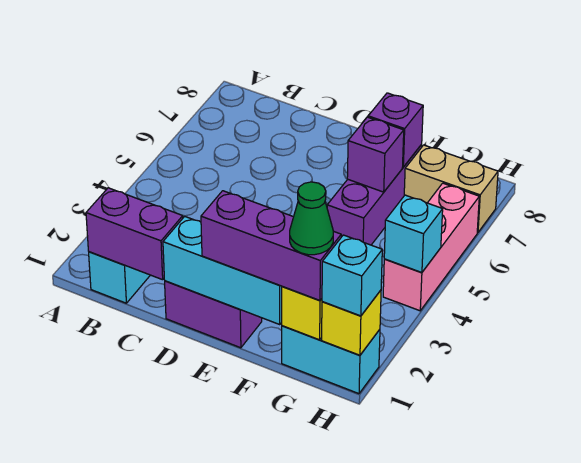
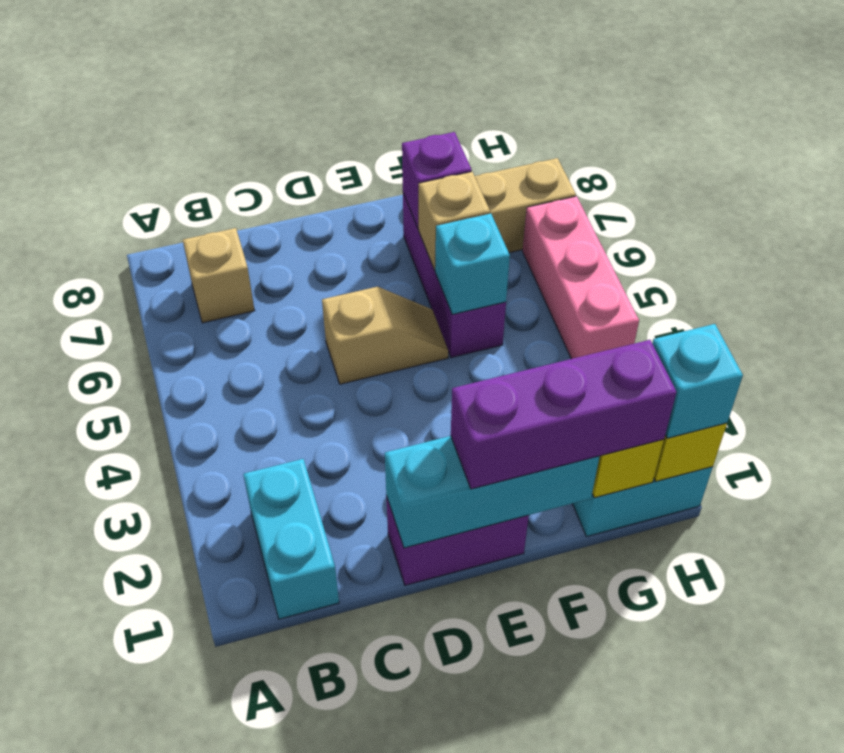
purple 1x2 brick [86,188,183,280] -> none
none -> tan 1x1 brick [183,228,255,323]
none -> tan 1x2 slope [322,287,448,384]
purple 1x1 brick [347,117,404,192] -> tan 1x1 brick [419,172,490,270]
green 1x1 cone [290,182,333,255] -> none
cyan 1x1 brick [384,195,443,273] -> cyan 1x1 brick moved to [435,213,510,315]

